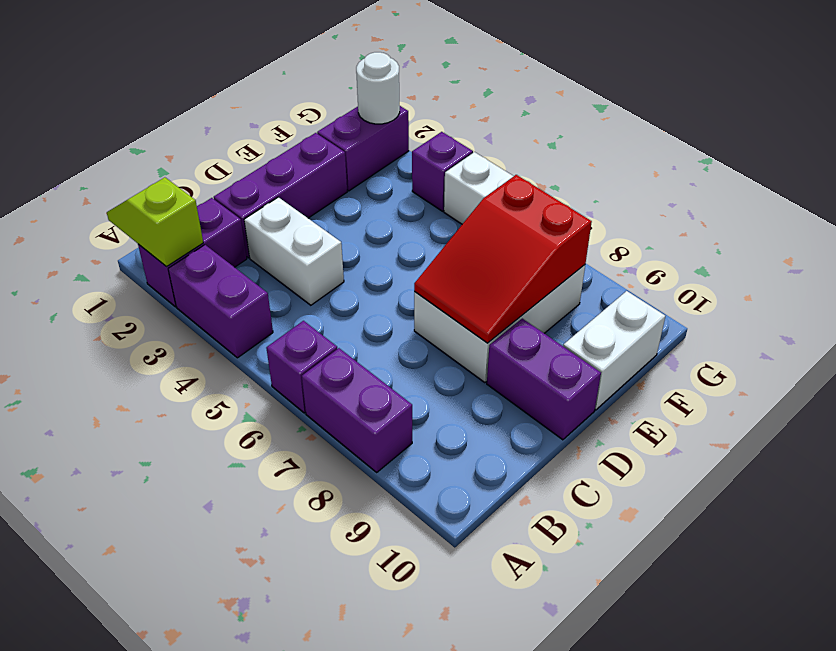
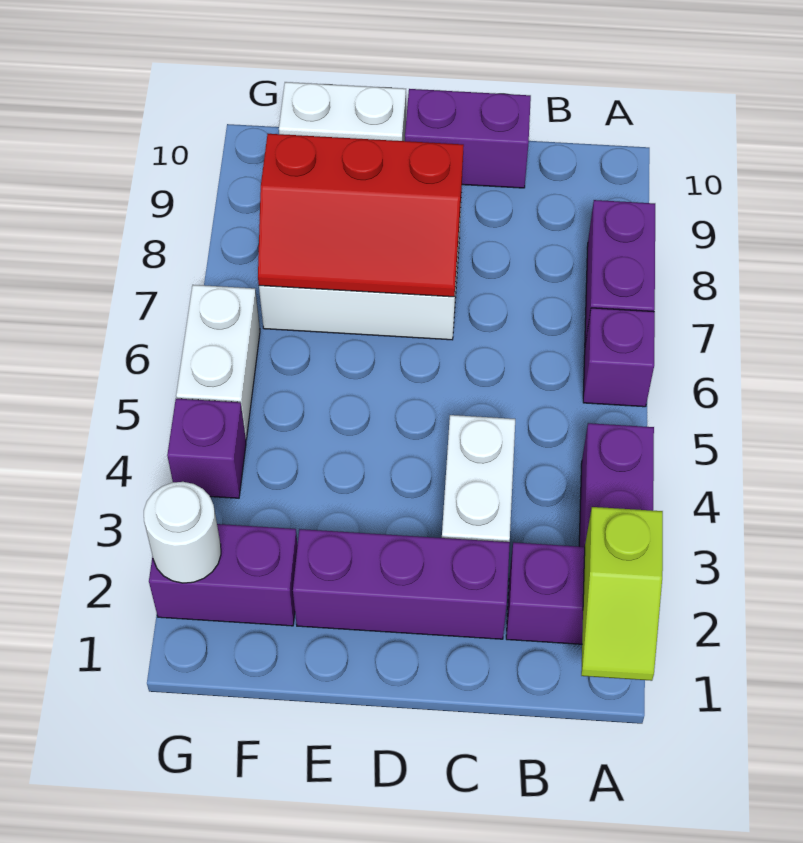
red 2x3 slope [414,175,592,343] -> red 2x3 slope turned to [258,134,464,297]
purple 1x2 brick [487,319,601,440] -> purple 1x2 brick turned to [405,89,531,188]

